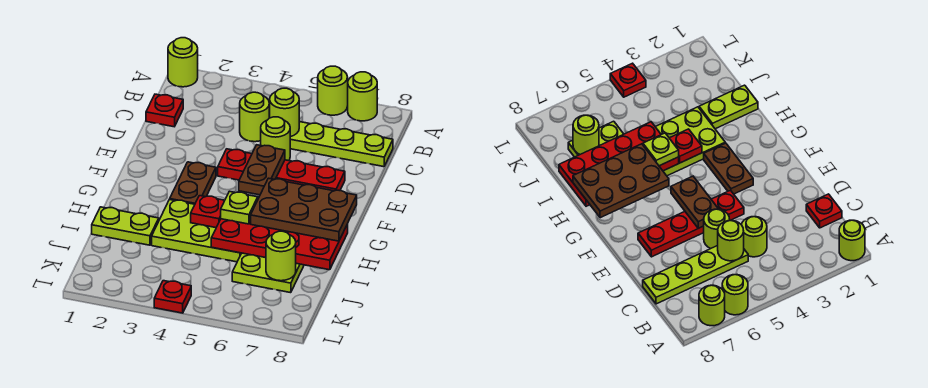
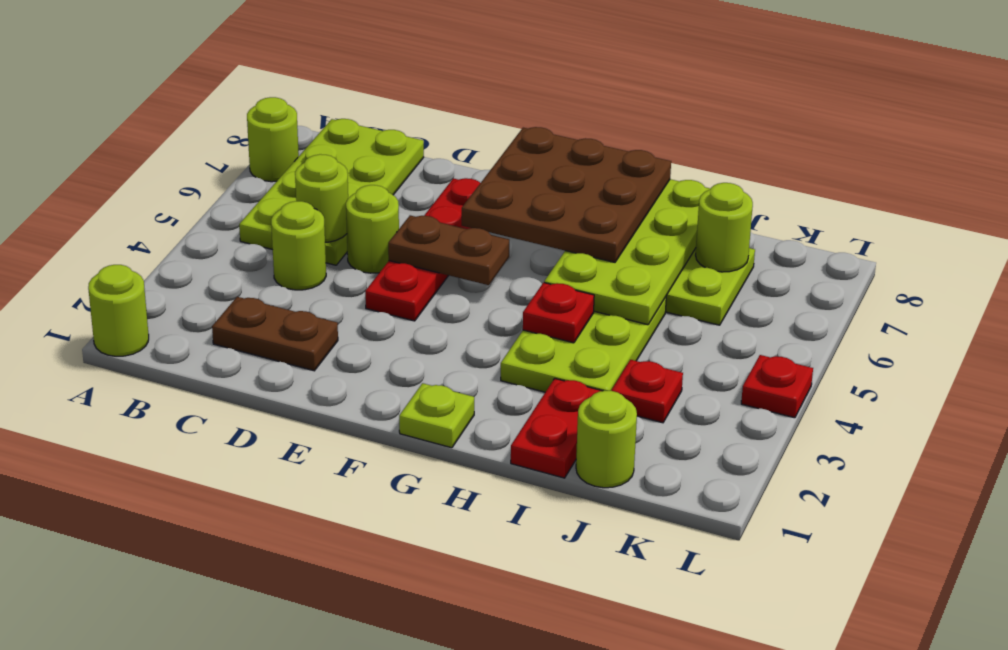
lime 1x1 round brick [318,66,348,115] -> lime 1x1 round brick moved to [576,391,637,488]
red 1x1 plate [146,94,183,127] -> red 1x1 plate moved to [611,360,683,423]
lime 1x4 plate [290,122,393,167] -> lime 2x4 plate [239,119,424,265]
brown 1x2 plate [170,162,216,204] -> brown 1x2 plate moved to [212,297,338,371]
brown 2x3 plate [251,178,357,241] -> brown 3x3 plate [462,127,671,262]
red 2x4 plate [211,219,348,270] -> lime 2x4 plate [544,179,711,325]
lime 1x1 plate [221,191,258,224] -> lime 1x1 plate moved to [399,383,474,448]
lime 1x2 plate [92,207,159,245] -> red 1x2 plate [511,378,602,478]

